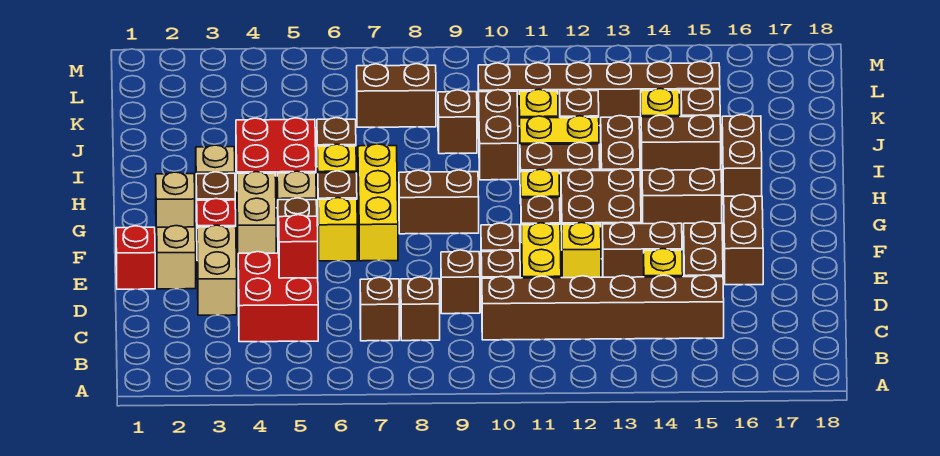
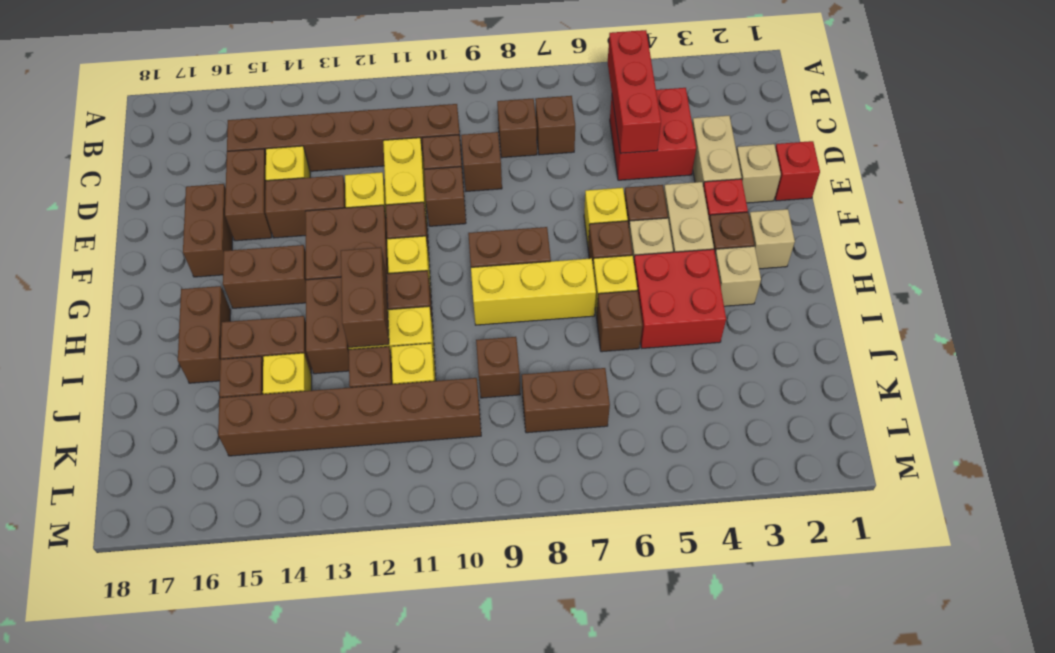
red 1x1 brick [278,215,318,278] -> red 1x3 brick [608,30,661,153]
yellow 1x3 brick [358,144,398,261] -> yellow 1x3 brick turned to [471,258,596,325]
brown 1x2 brick [479,90,518,180] -> brown 1x2 brick moved to [341,247,389,347]

